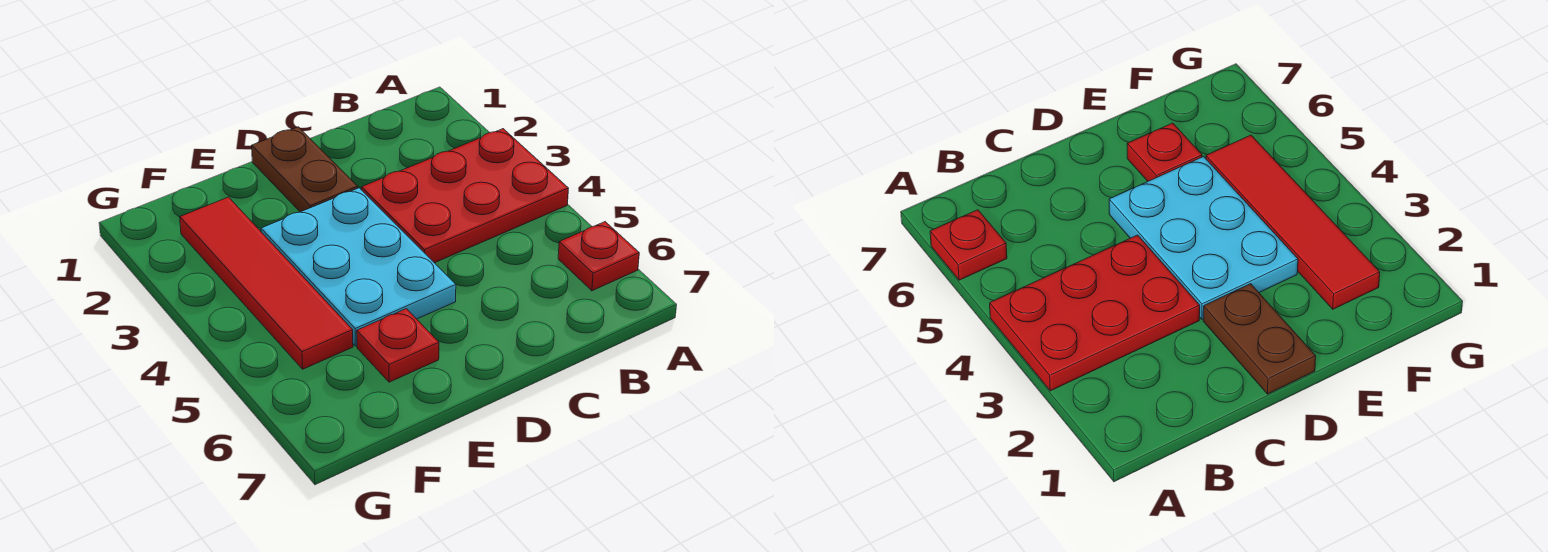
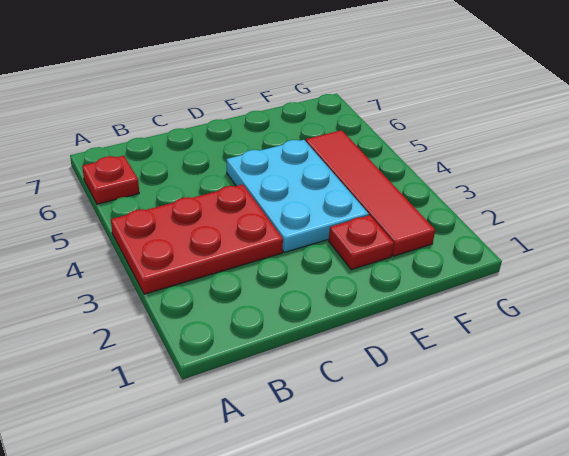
brown 1x2 plate [252,127,358,212] -> none
red 1x1 plate [357,309,439,382] -> red 1x1 plate moved to [329,215,394,270]

